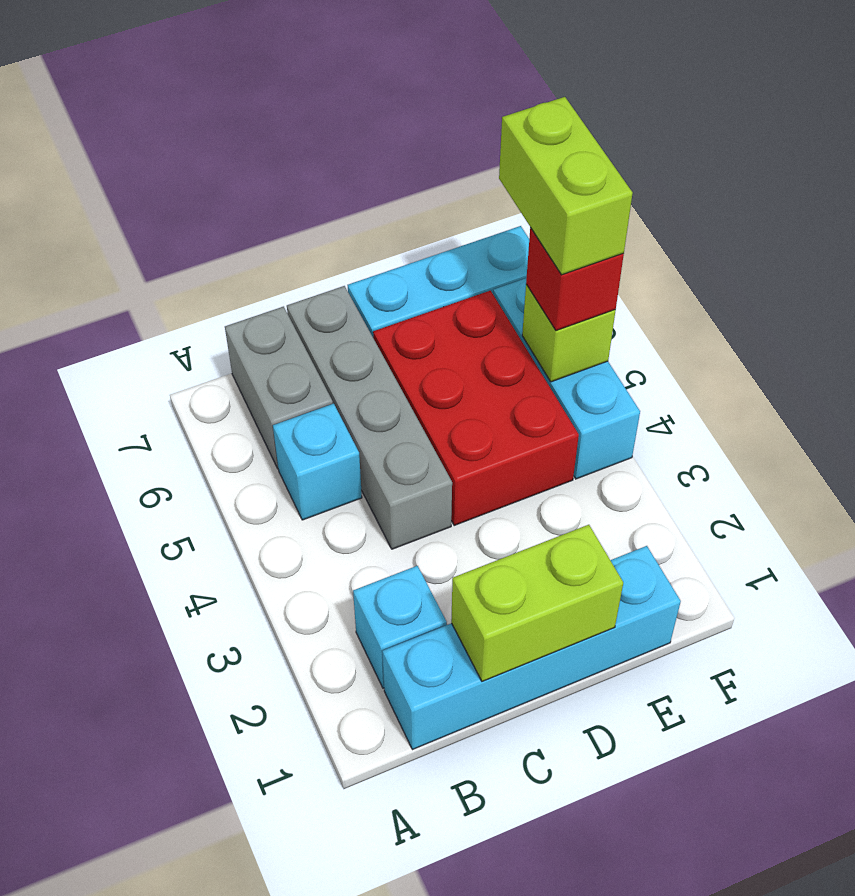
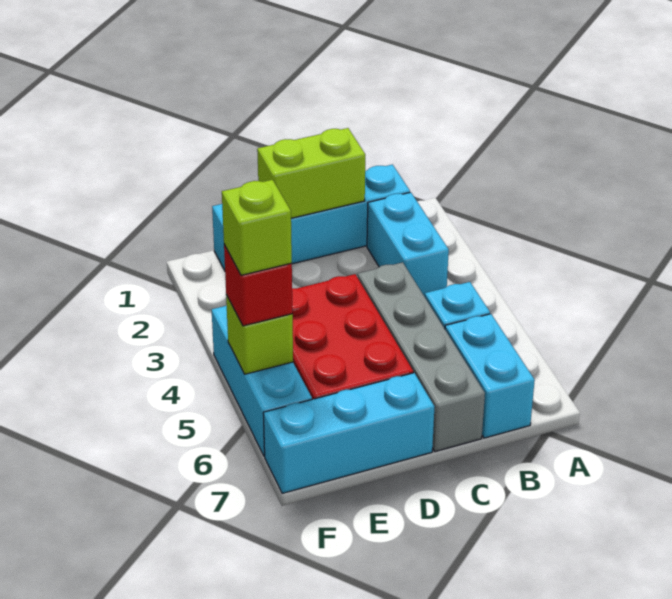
cyan 1x1 brick [353,566,447,688] -> cyan 1x2 brick [367,192,449,297]
grey 1x2 brick [225,307,333,468] -> cyan 1x2 brick [445,314,535,438]
lime 1x2 brick [499,97,633,275] -> lime 1x1 brick [222,180,292,275]

